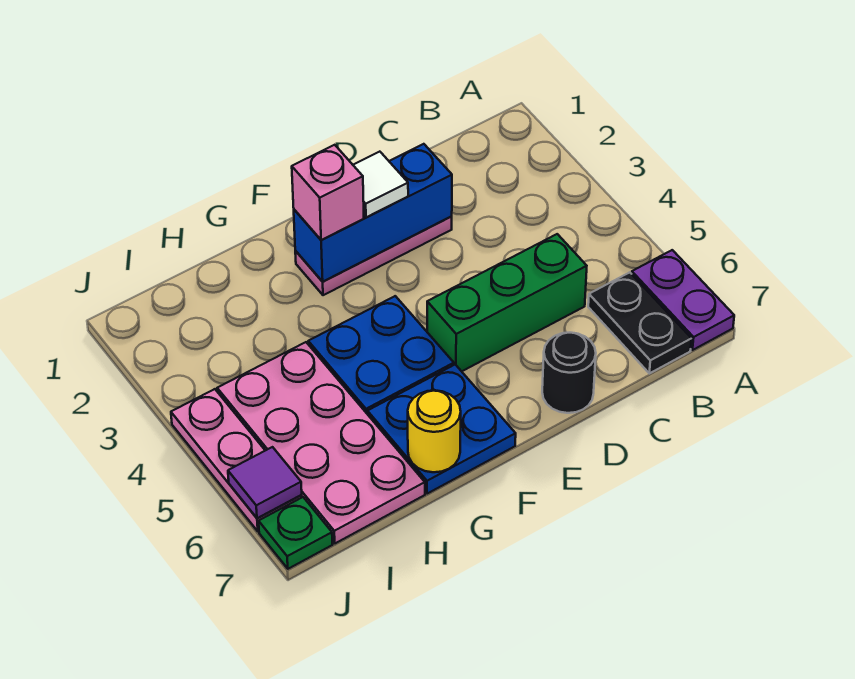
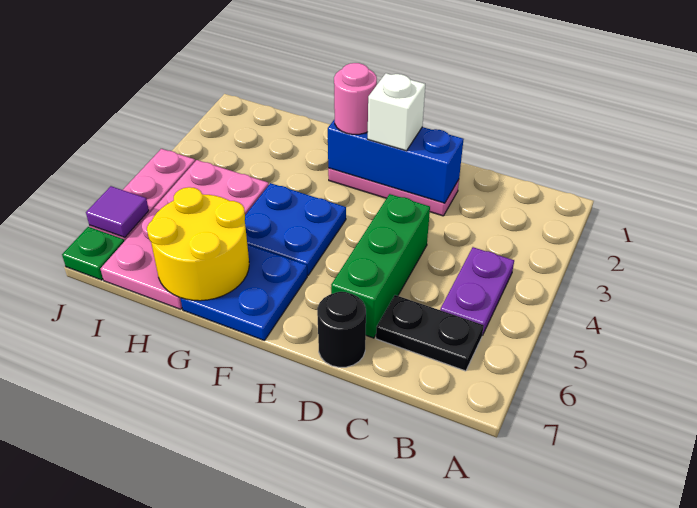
purple 1x2 plate [632,250,734,350] -> purple 1x2 plate moved to [440,247,514,335]
black 1x2 plate [588,272,691,373] -> black 1x2 plate turned to [376,295,484,371]
green 1x3 brick [427,234,587,371] -> green 1x3 brick turned to [331,194,430,338]
white 1x1 tile [353,152,408,218] -> white 1x1 brick [368,73,425,151]
pink 1x1 brick [292,145,364,240] -> pink 1x1 round brick [334,63,377,134]
yellow 1x1 round brick [408,390,461,472] -> yellow 2x2 round brick [147,187,249,301]

